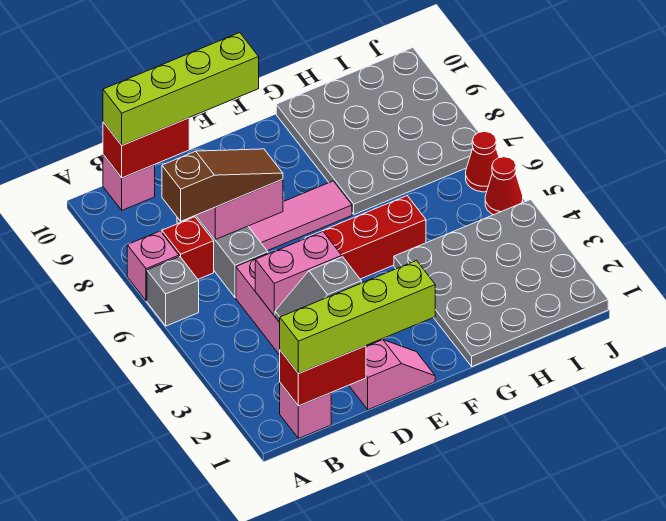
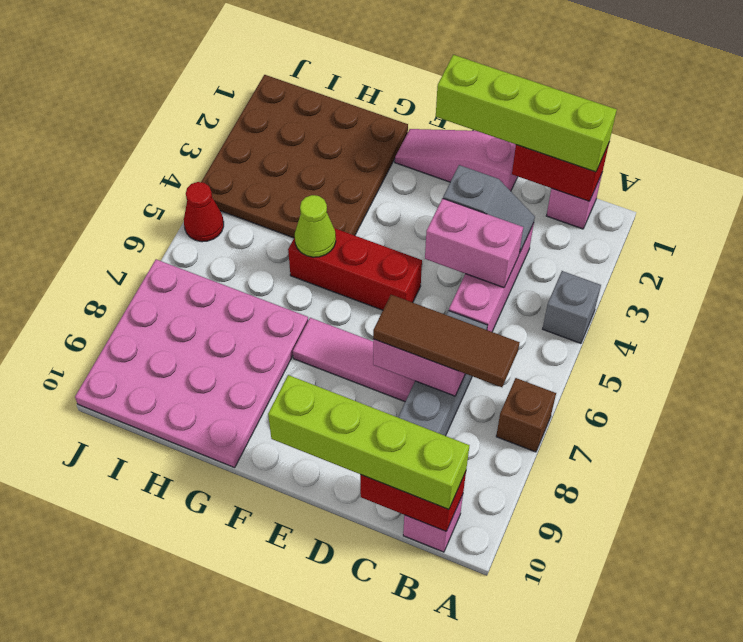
grey 1x1 brick [147,257,199,326] -> grey 1x1 brick moved to [543,271,601,343]
pink 1x1 brick [127,231,179,301] -> brown 1x1 brick [496,378,556,452]
red 1x1 brick [162,217,214,279] -> none
brown 1x3 slope [162,149,283,221] -> brown 1x3 tile [373,295,520,387]
pink 1x2 slope [349,340,435,410] -> pink 1x3 slope [395,129,518,191]
grey 4x4 plate [394,200,608,366] -> brown 4x4 plate [201,75,408,238]
none -> lime 1x1 cone [295,195,336,257]
grey 4x4 plate [276,48,479,215] -> pink 4x4 plate [75,259,308,468]
red 1x1 cone [466,131,499,192] -> none

